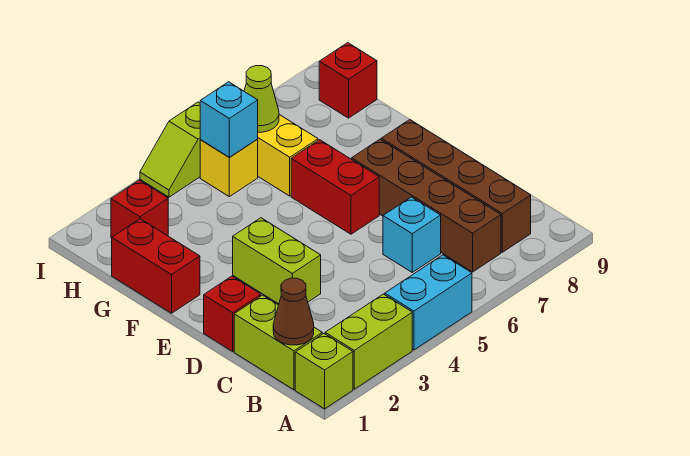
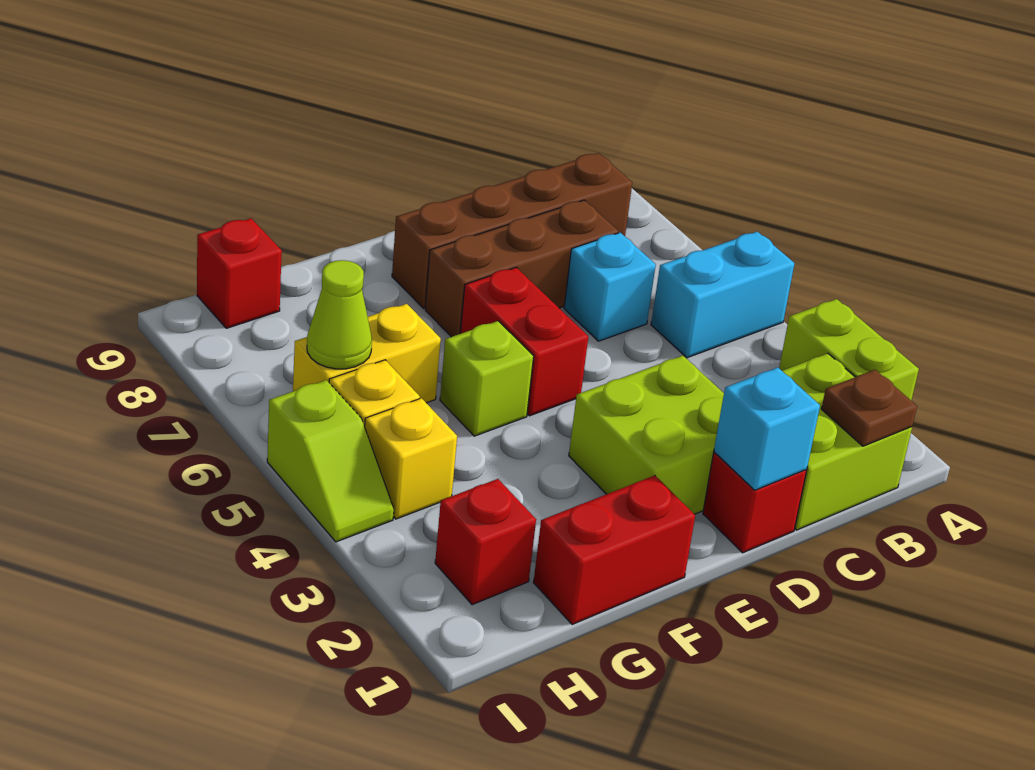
lime 1x1 brick [295,333,353,409] -> lime 1x1 brick moved to [440,321,534,436]
cyan 1x2 brick [385,255,472,350] -> cyan 1x2 brick turned to [651,232,794,358]
lime 1x2 brick [234,295,322,390] -> lime 2x2 brick [783,353,912,530]
brown 1x1 cone [273,278,314,345] -> brown 1x1 plate [821,370,917,446]
brown 1x4 brick [352,139,501,272] -> brown 1x3 brick [425,200,619,337]
lime 1x2 brick [233,218,321,304] -> lime 2x2 brick [569,356,724,514]
red 1x2 brick [291,140,379,234] -> red 1x2 brick turned to [460,267,588,416]
none -> yellow 1x1 brick [365,398,457,519]
cyan 1x1 brick [200,82,258,157] -> cyan 1x1 brick moved to [714,367,820,490]

